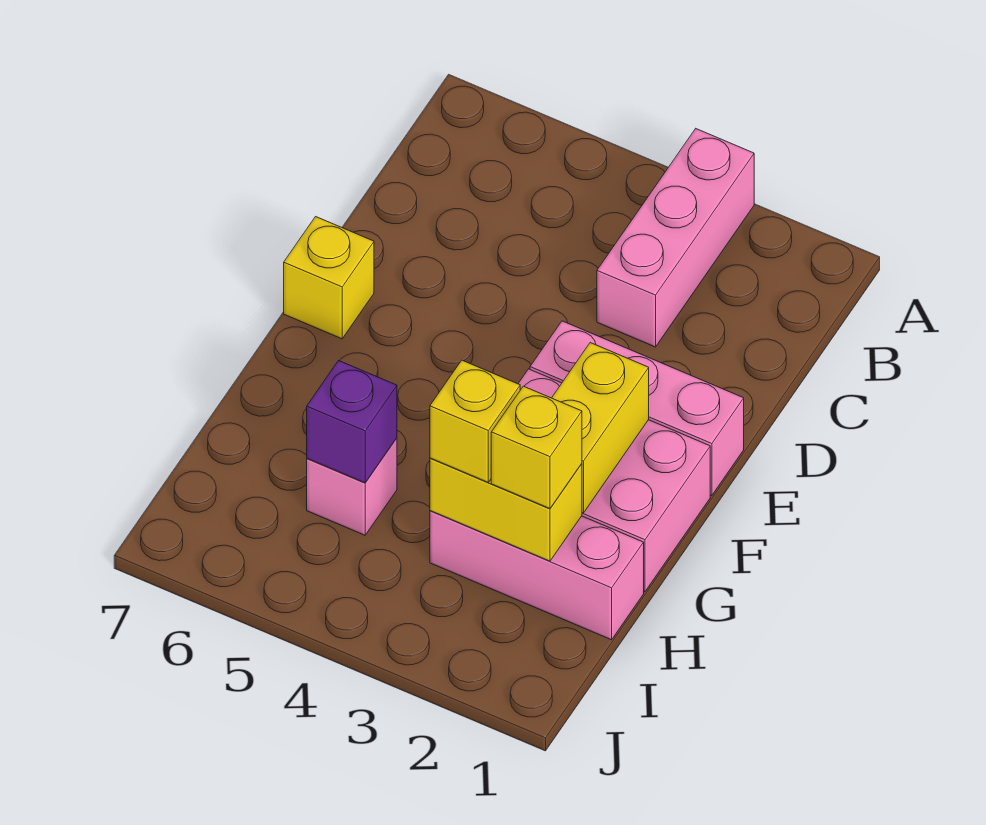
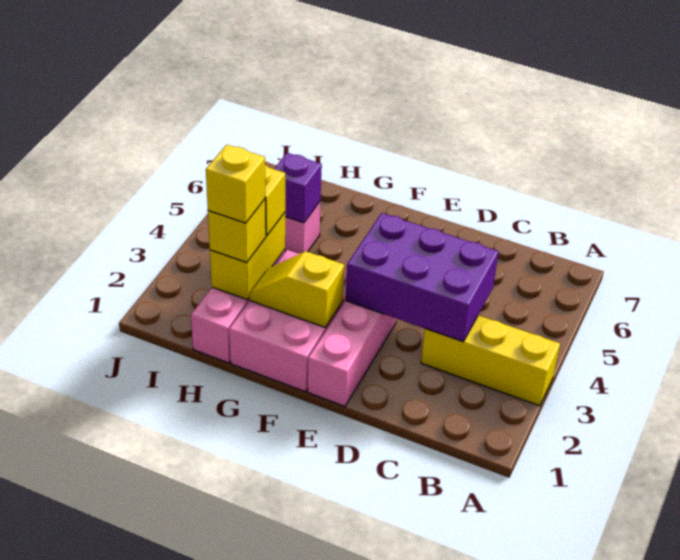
pink 1x3 brick [597,129,754,347] -> yellow 1x3 brick [421,315,560,406]
none -> purple 2x3 brick [346,213,499,341]
yellow 1x1 brick [284,217,374,339] -> yellow 1x1 brick moved to [206,145,265,223]
yellow 1x2 brick [552,343,649,513] -> yellow 1x2 slope [249,251,344,327]

